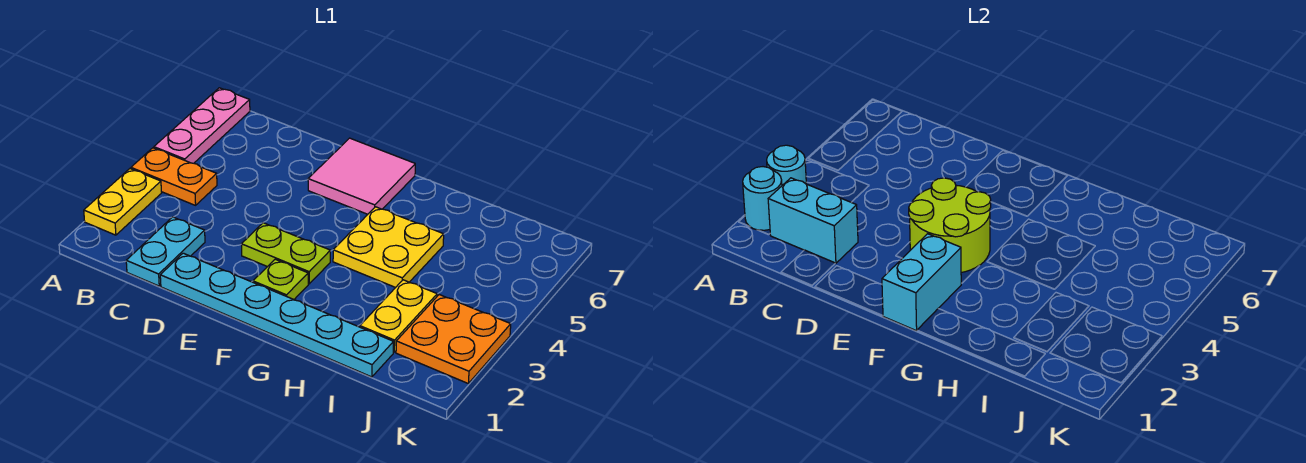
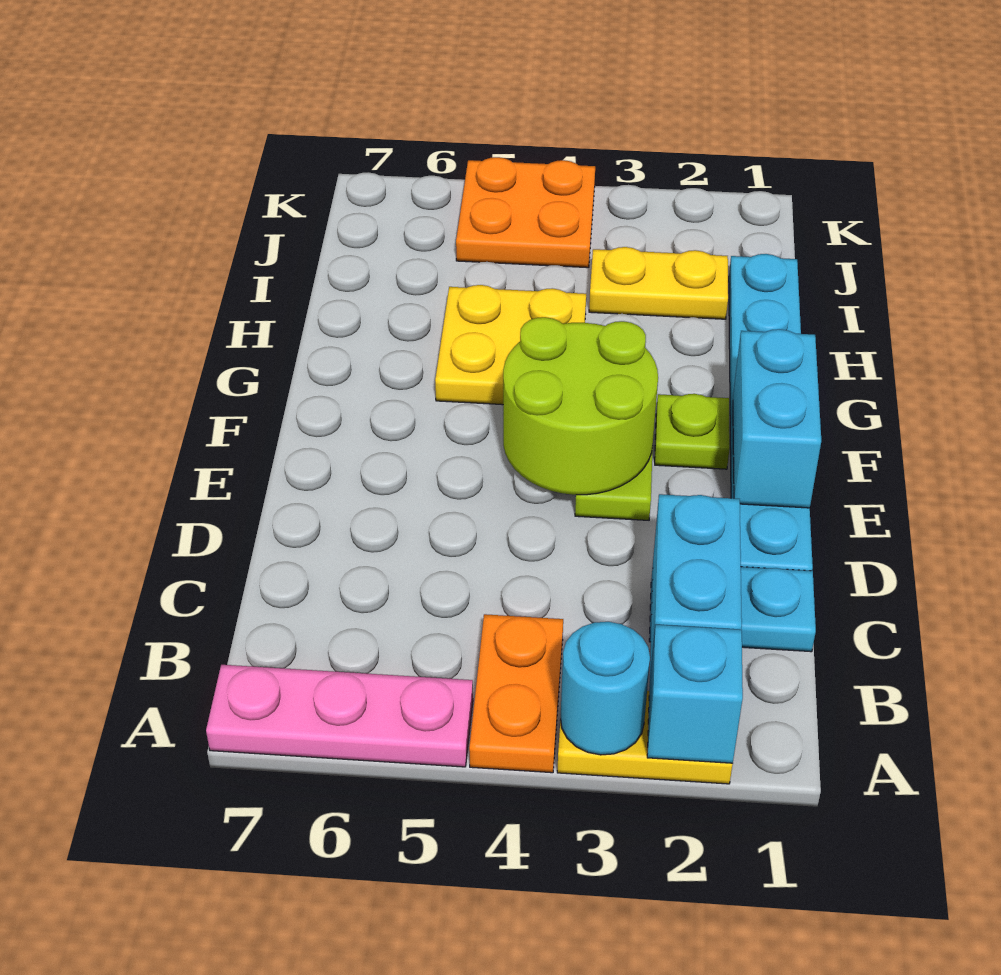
cyan 1x1 round brick [743,167,782,230] -> cyan 1x1 brick [647,624,743,763]
pink 2x2 tile [308,138,415,214] -> none
cyan 1x2 brick [882,234,961,331] -> cyan 1x2 brick turned to [733,329,821,508]
orange 2x2 plate [396,295,511,383] -> orange 2x2 plate moved to [456,157,595,268]

